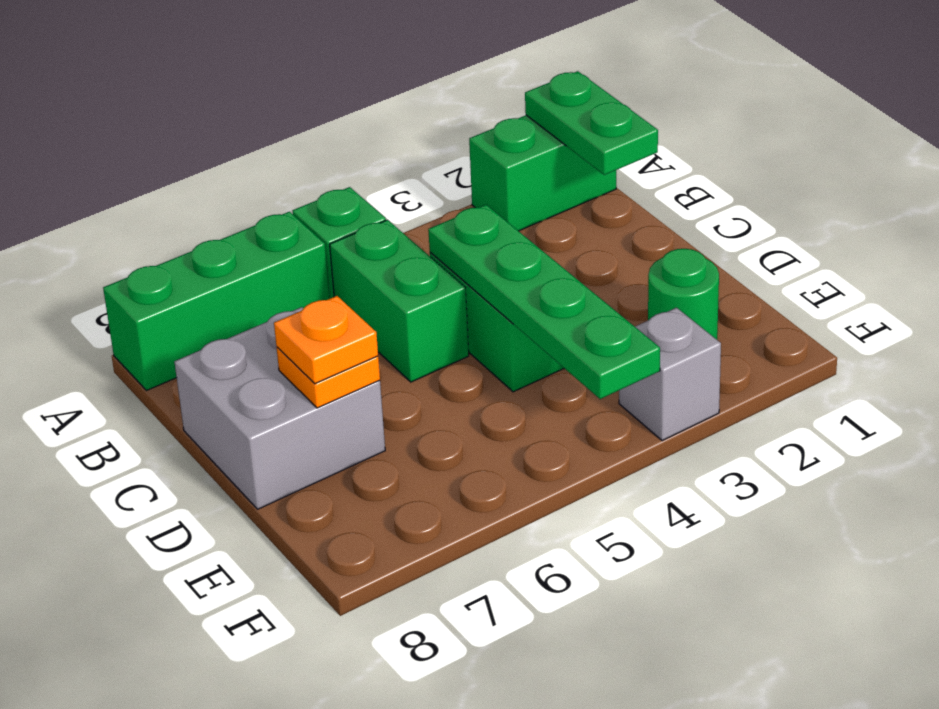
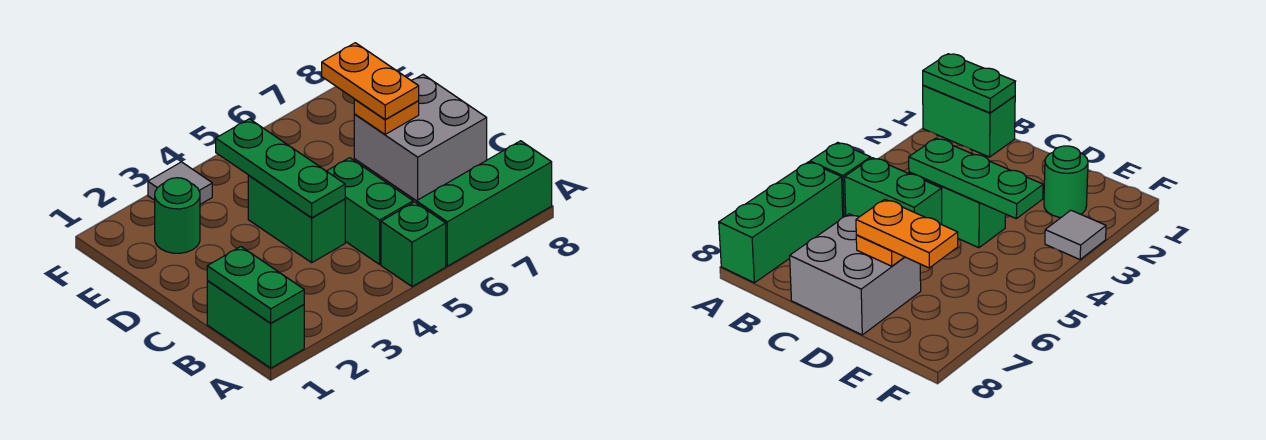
green 1x2 brick [469,115,616,231] -> green 1x2 brick turned to [207,281,304,368]
green 1x4 plate [428,205,660,399] -> green 1x3 plate [216,119,345,218]
orange 1x1 plate [274,296,378,384] -> orange 1x2 plate [322,43,419,120]
grey 1x1 brick [619,308,721,441] -> grey 1x1 tile [148,162,212,204]

